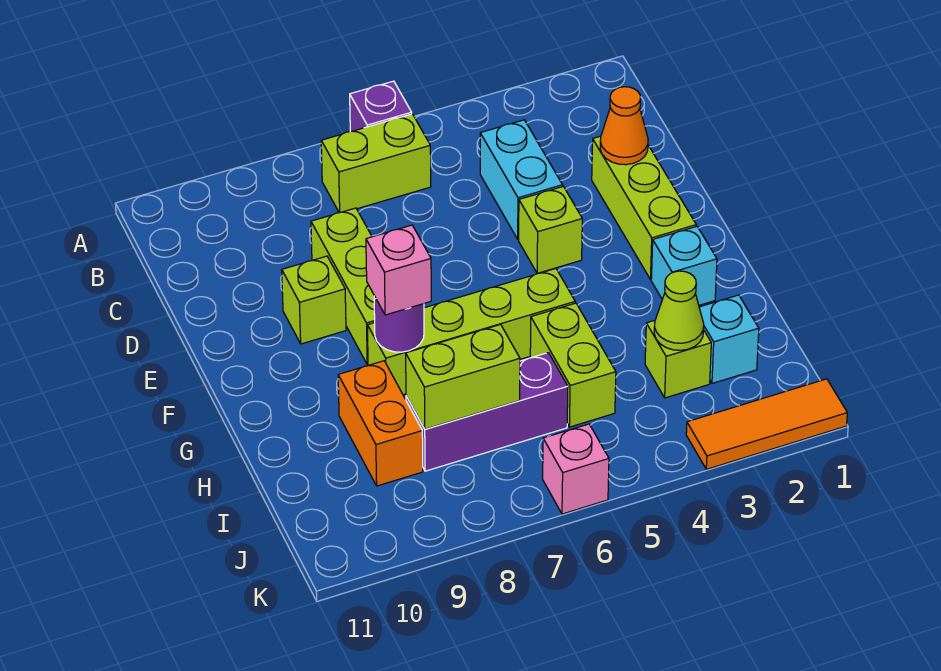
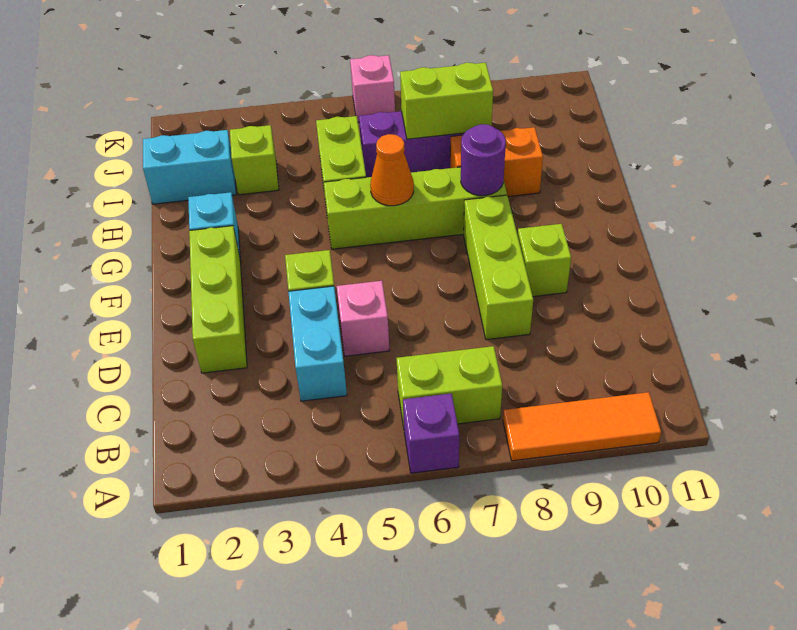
orange 1x1 cone [600,87,648,165] -> orange 1x1 cone moved to [370,134,414,206]
pink 1x1 brick [366,225,431,315] -> pink 1x1 brick moved to [337,281,390,356]
orange 1x2 brick [338,361,423,486] -> orange 1x2 brick turned to [450,127,543,197]
cyan 1x1 brick [699,295,759,383] -> cyan 1x2 brick [143,130,236,204]
lime 1x1 cone [654,271,704,350] -> none
orange 1x3 tile [686,379,847,469] -> orange 1x3 tile moved to [503,392,661,461]

